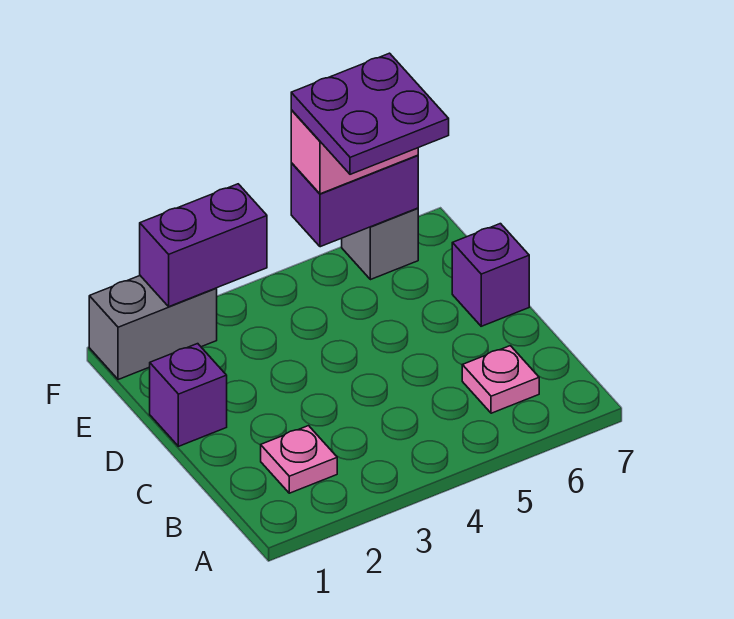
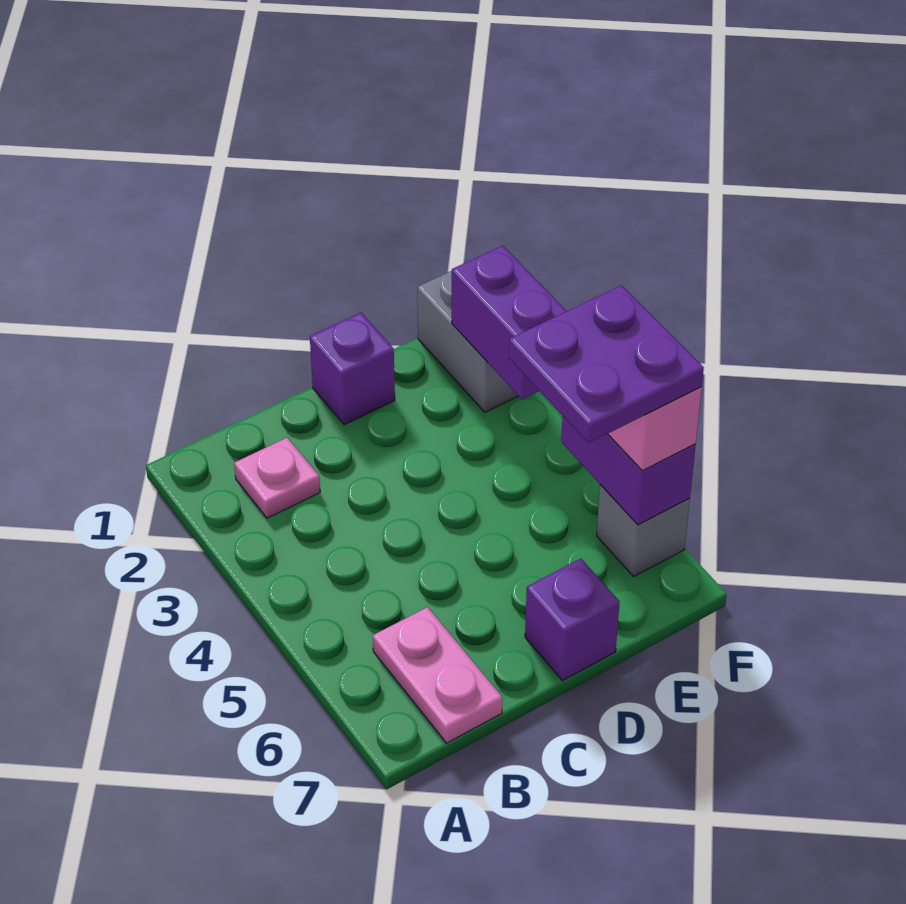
pink 1x1 plate [462,346,539,413] -> pink 1x2 plate [373,607,503,743]

